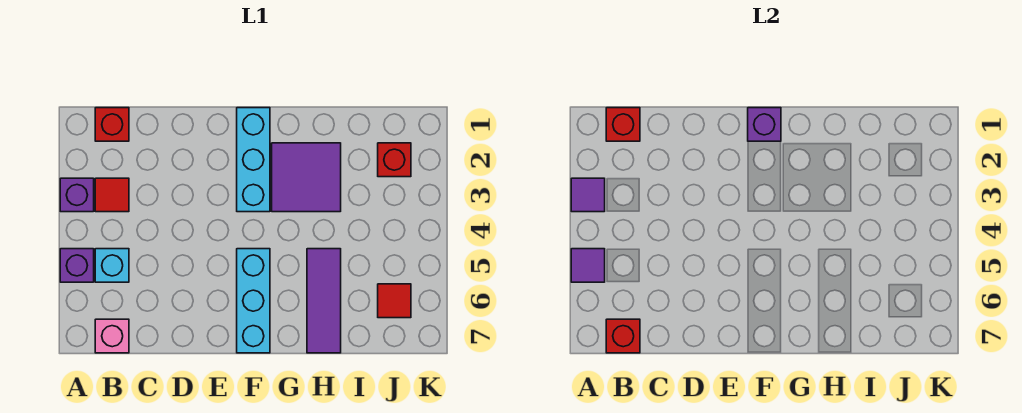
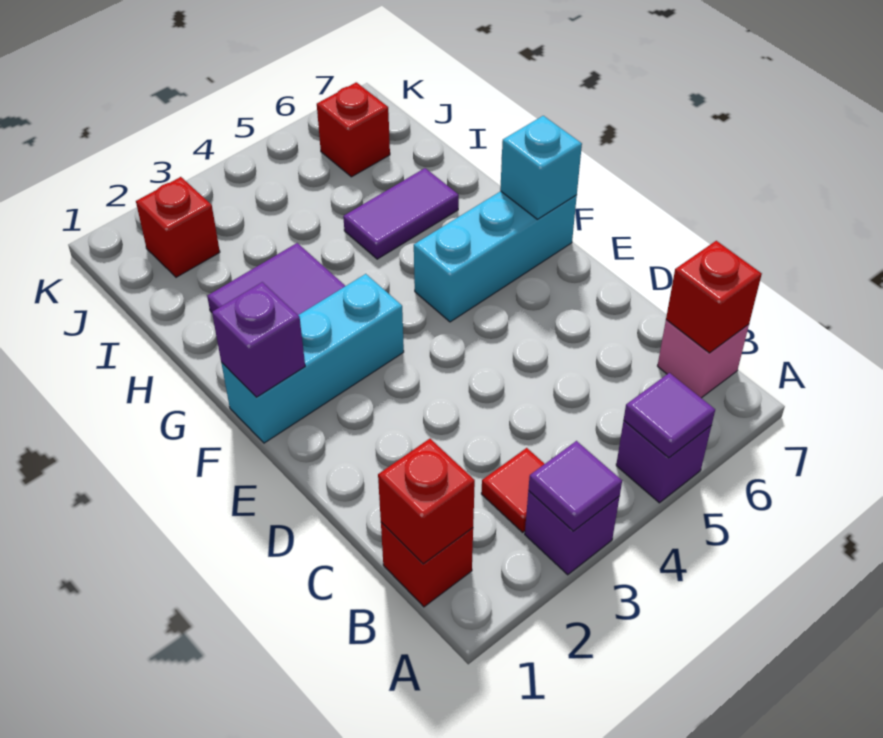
cyan 1x1 brick [95,249,129,282] -> cyan 1x1 brick moved to [500,116,582,219]
purple 1x3 tile [307,249,341,353] -> purple 1x2 tile [343,168,459,259]
red 1x1 tile [378,284,411,318] -> red 1x1 brick [317,82,390,177]

